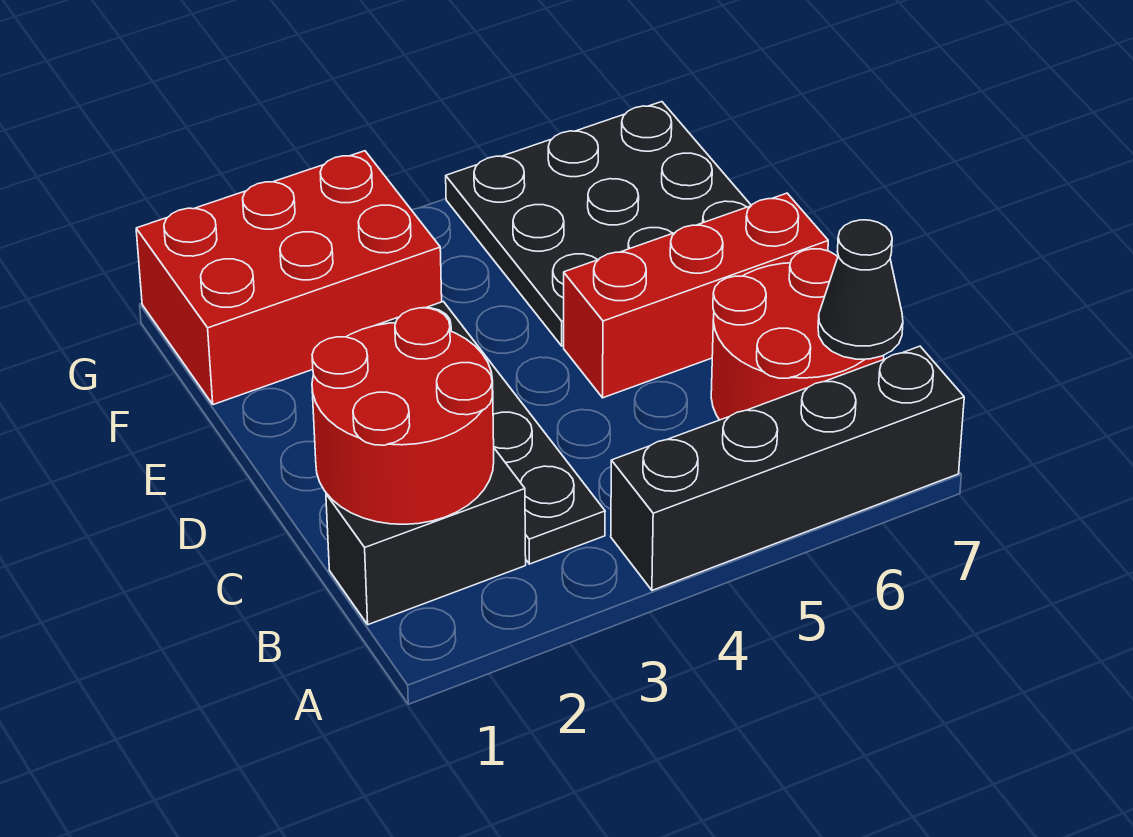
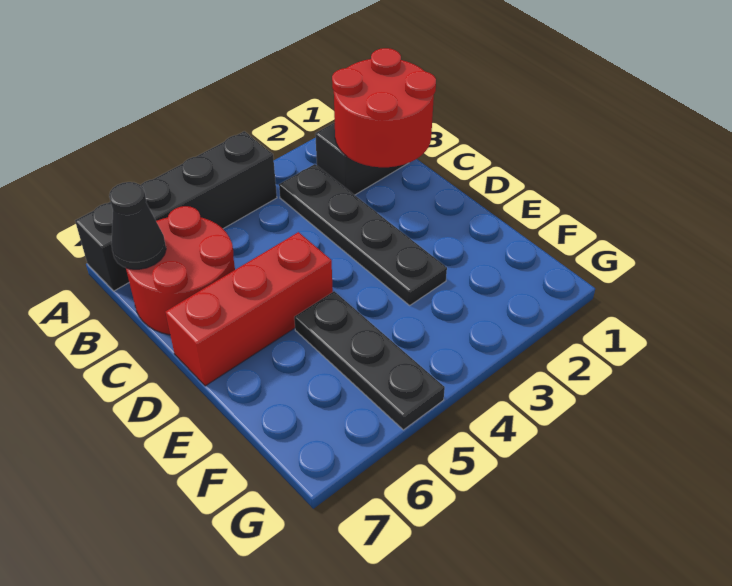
black 3x3 plate [446,102,751,346] -> black 1x3 plate [294,291,445,430]
red 2x3 brick [136,151,442,405] -> none

